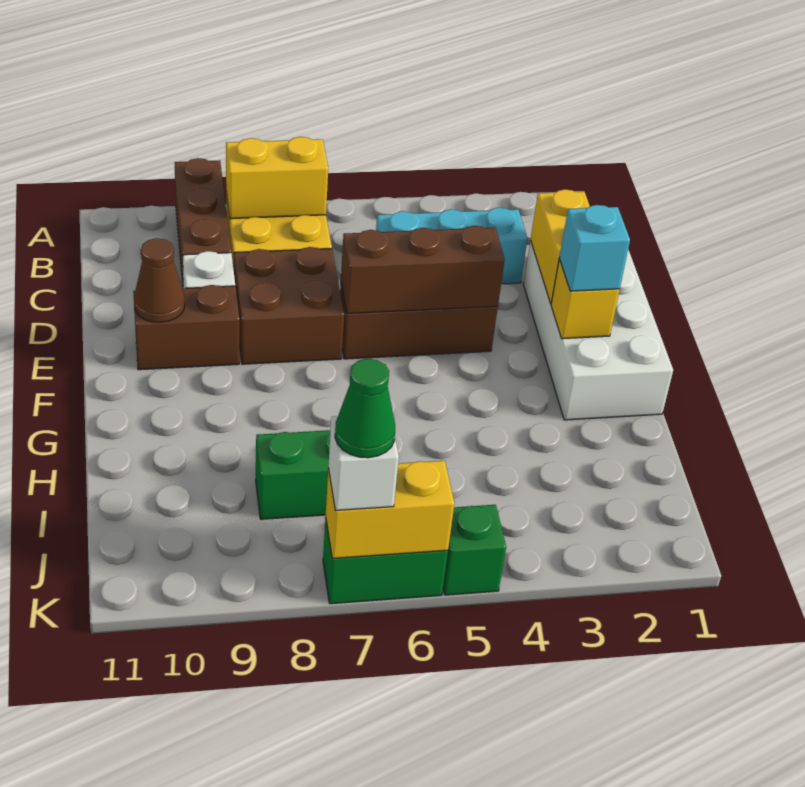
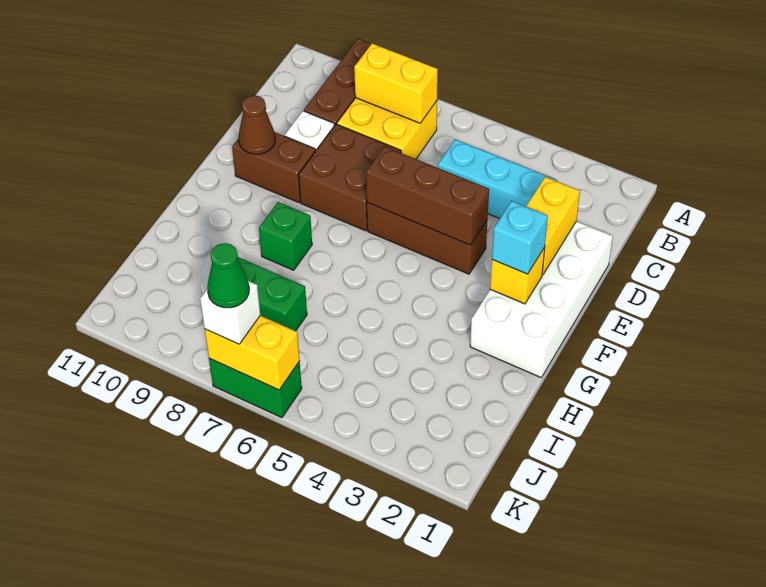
green 1x1 brick [443,505,506,595] -> green 1x1 brick moved to [259,202,312,270]

